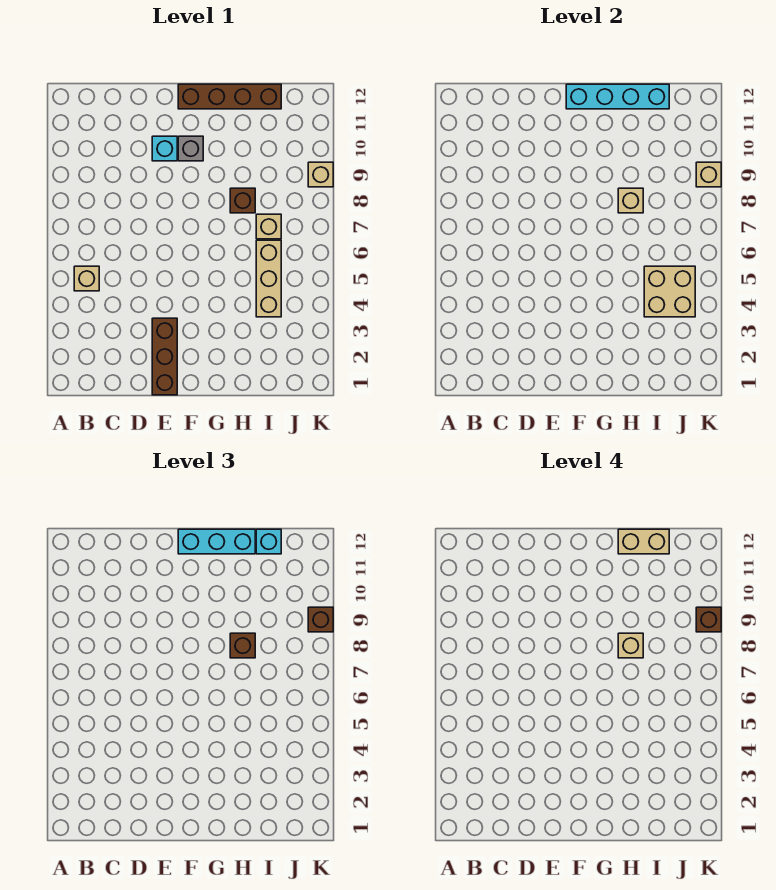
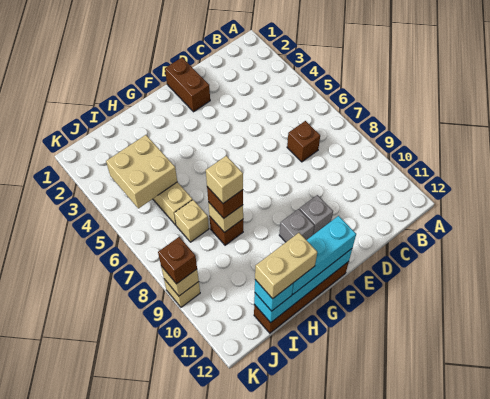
tan 1x1 brick [74,266,99,291] -> none
brown 1x3 brick [152,318,177,395] -> brown 1x2 brick [165,58,210,112]
cyan 1x1 brick [152,136,177,161] -> grey 1x1 brick [299,195,333,235]
brown 1x1 brick [696,607,721,632] -> brown 1x1 brick moved to [287,121,320,162]

